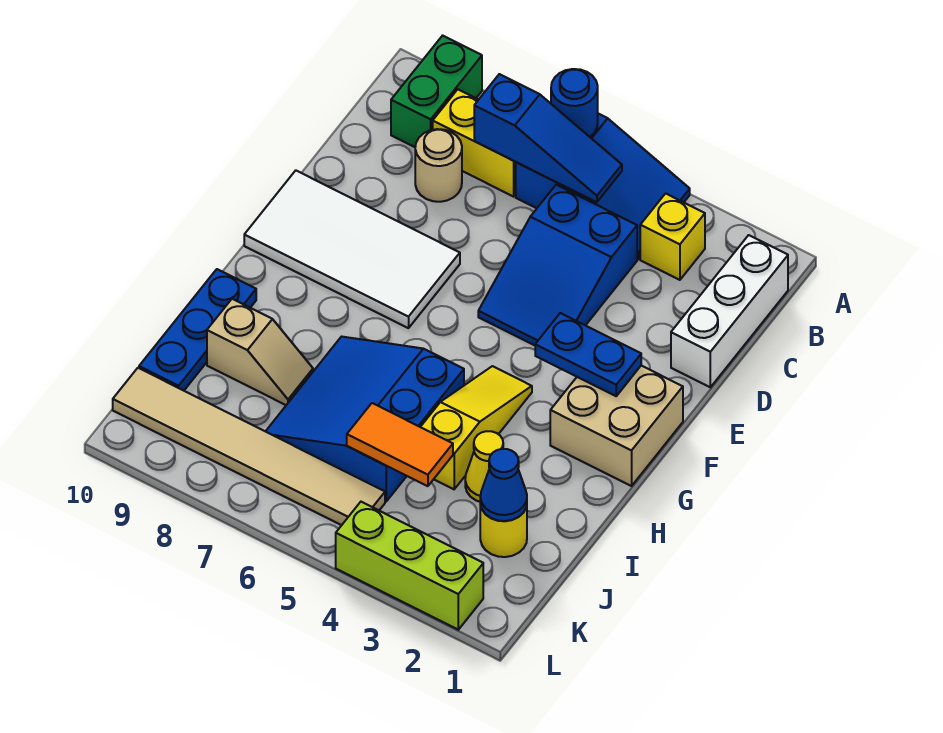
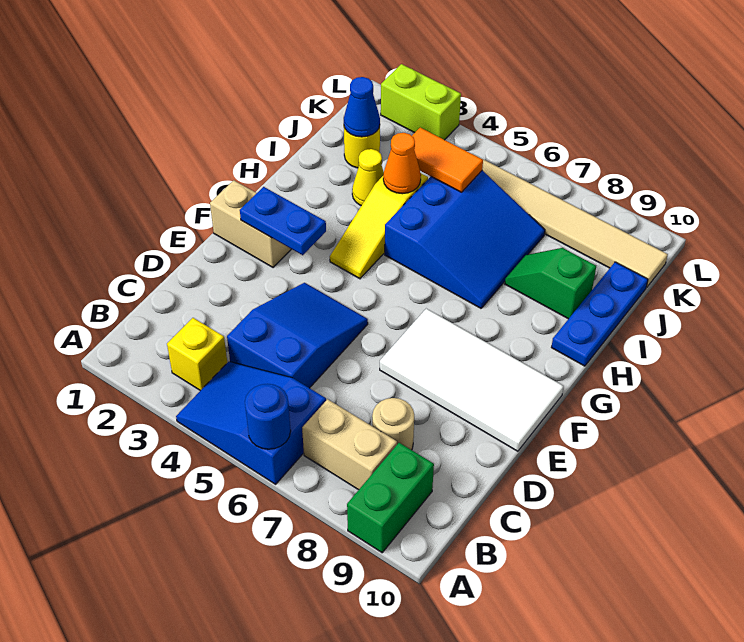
white 1x3 brick [671,235,788,387] -> none
blue 1x3 slope [474,74,622,202] -> none
yellow 1x2 brick [433,89,516,197] -> tan 1x2 brick [302,399,397,490]
tan 2x2 brick [550,366,683,486] -> tan 1x2 brick [210,180,291,267]
none -> orange 1x1 cone [383,133,421,194]
tan 1x2 slope [207,299,313,405] -> green 1x2 slope [505,248,596,319]
lime 1x3 brick [336,502,483,630] -> lime 1x2 brick [381,64,461,140]

